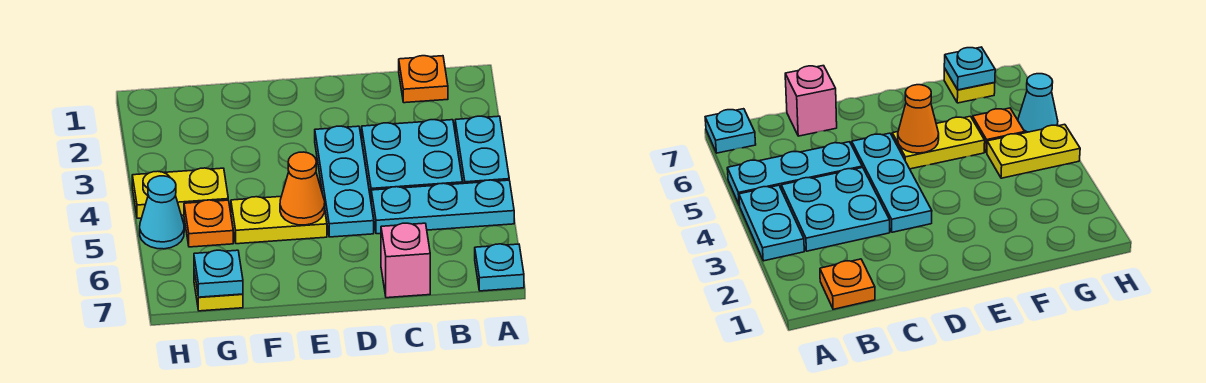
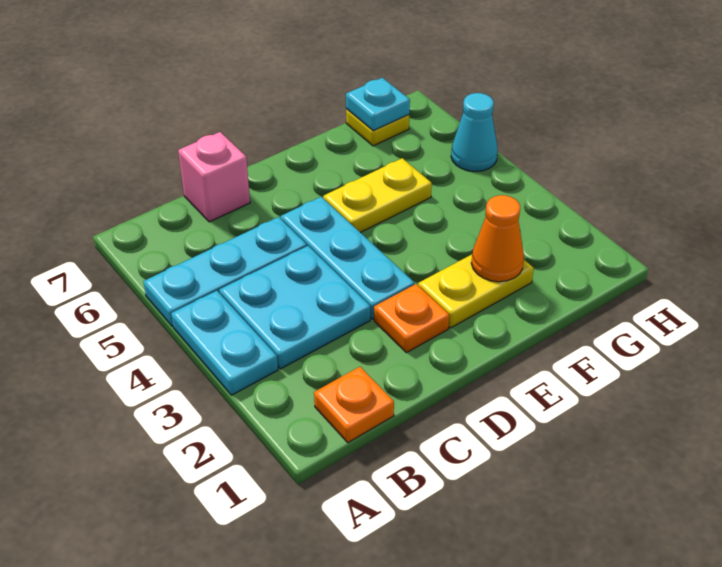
cyan 1x1 plate [475,244,524,291] -> none
orange 1x1 cone [280,152,325,225] -> orange 1x1 cone moved to [471,195,524,282]
yellow 1x2 plate [132,168,228,218] -> yellow 1x2 plate moved to [418,254,534,328]
orange 1x1 plate [184,200,233,247] -> orange 1x1 plate moved to [374,284,449,353]

